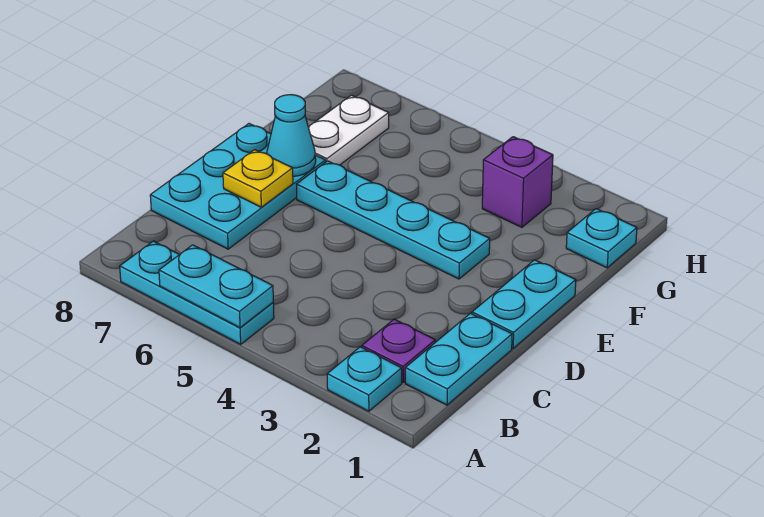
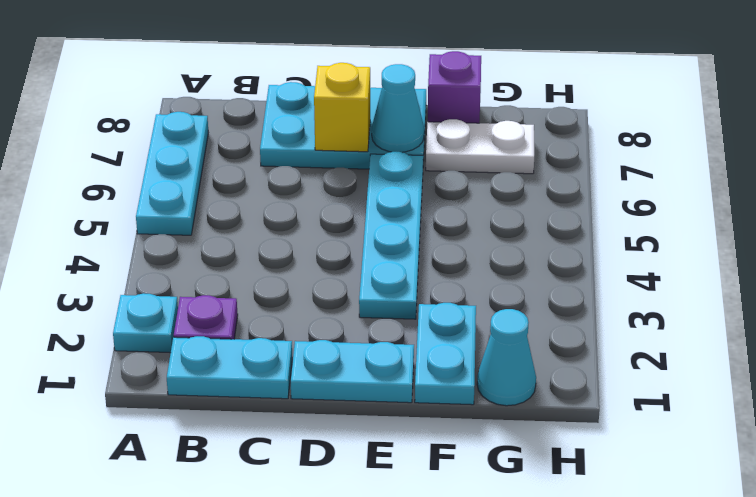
cyan 1x2 plate [159,245,273,328] -> cyan 1x2 plate moved to [415,303,476,405]
yellow 1x1 plate [223,150,293,207] -> yellow 1x1 brick [314,63,370,152]
cyan 1x1 plate [566,209,637,268] -> cyan 1x1 cone [477,309,536,406]
purple 1x1 brick [482,137,553,227] -> purple 1x1 brick moved to [428,51,481,123]

